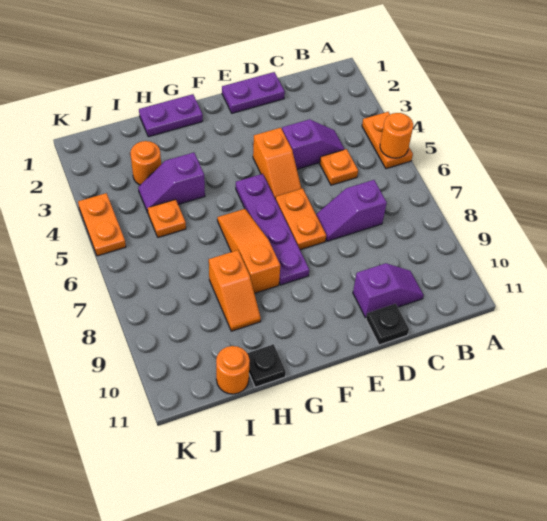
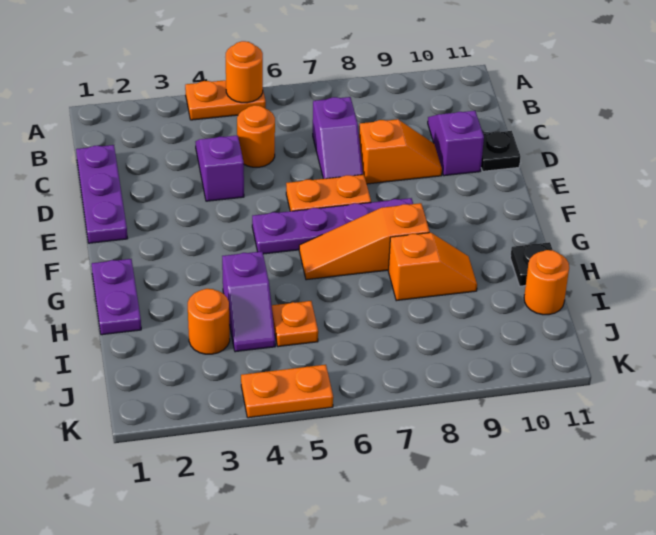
orange 1x1 plate [320,149,358,185] -> orange 1x1 round brick [237,105,275,167]
purple 1x2 plate [222,72,285,113] -> purple 1x3 plate [76,145,128,243]
orange 1x2 slope [253,128,301,198] -> orange 1x2 slope moved to [359,119,442,184]

